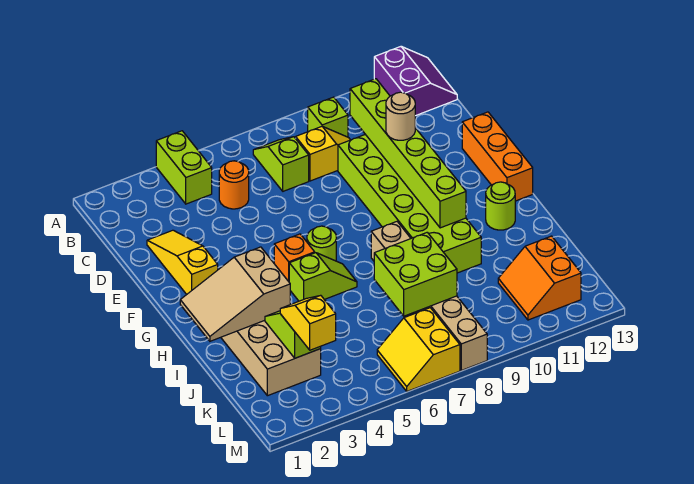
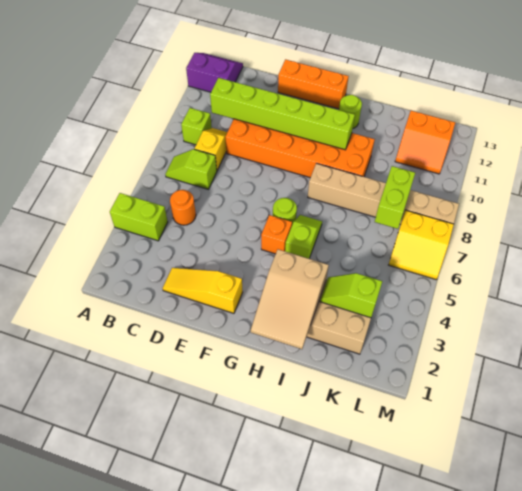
lime 2x6 brick [338,134,481,273] -> orange 2x6 brick [225,119,375,178]
tan 1x1 round brick [386,92,415,140] -> none
lime 2x2 brick [374,232,457,316] -> lime 1x2 brick [375,166,415,229]
yellow 1x2 slope [280,295,336,350] -> none

